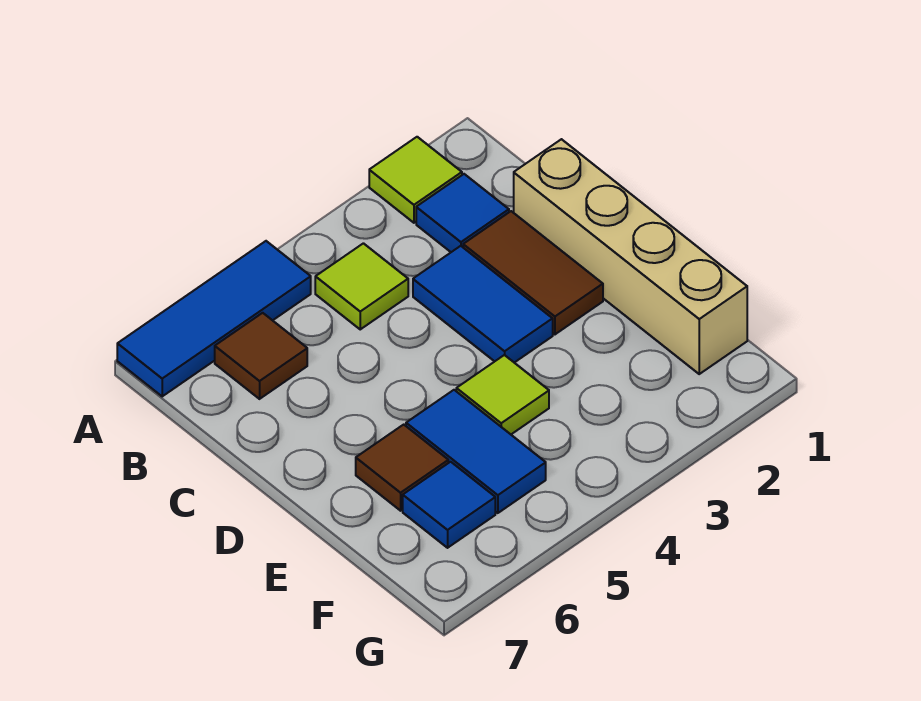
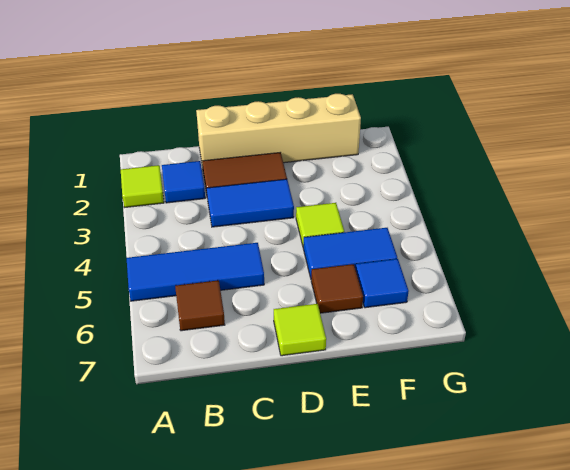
blue 1x3 tile [117,241,311,396] -> blue 1x3 tile turned to [127,243,264,301]
lime 1x1 tile [315,243,408,329] -> lime 1x1 tile moved to [274,304,326,356]

